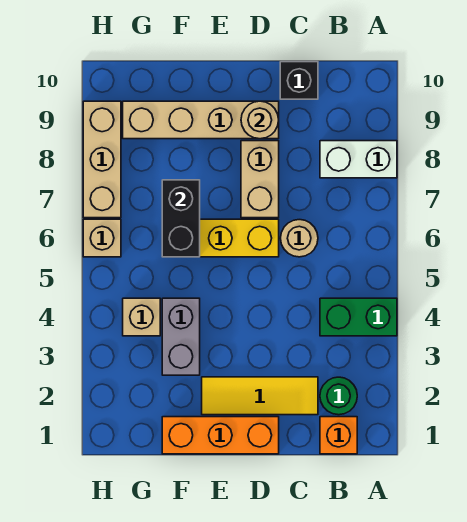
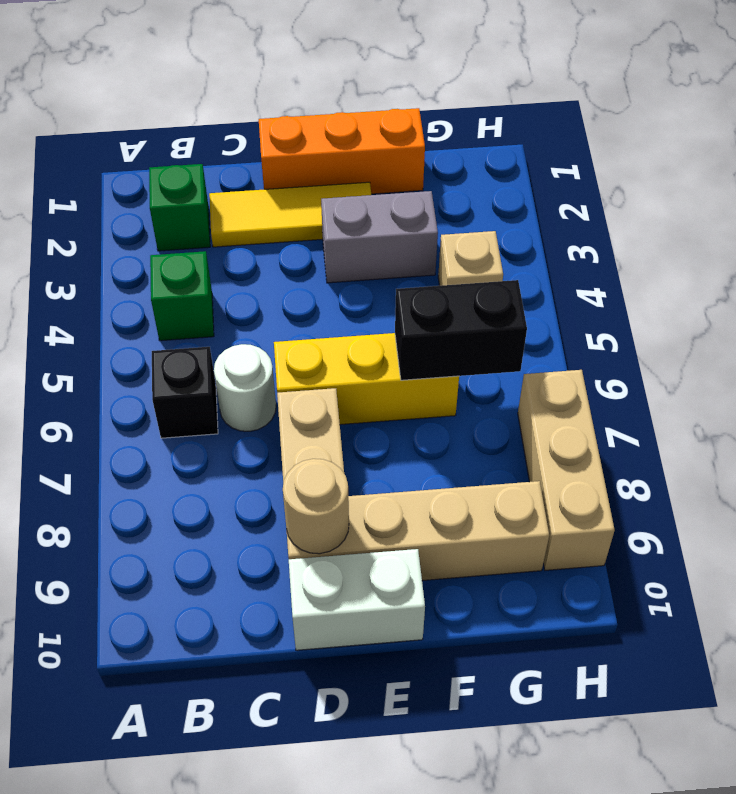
green 1x2 brick [320,298,397,336] -> green 1x1 brick [150,251,214,341]
white 1x2 brick [320,141,397,178] -> white 1x2 brick moved to [289,549,425,650]
orange 1x1 brick [320,417,357,454] -> none
green 1x1 round brick [320,377,357,415] -> green 1x1 brick [149,164,210,251]
tan 1x1 round brick [281,220,318,257] -> white 1x1 round brick [214,344,276,431]
black 1x1 brick [280,62,318,99] -> black 1x1 brick moved to [152,347,218,438]
grey 1x2 brick [162,298,200,375] -> grey 1x2 brick turned to [321,191,438,283]
black 1x2 brick [162,180,200,257] -> black 1x2 brick turned to [395,280,527,380]
tan 1x1 brick [83,219,121,257] -> none

